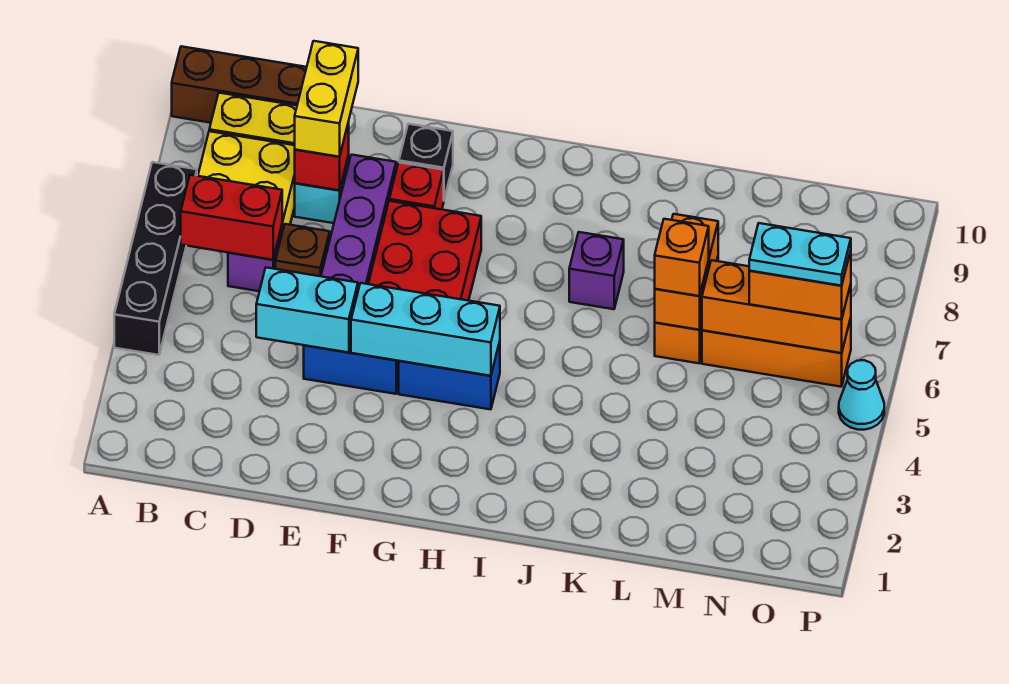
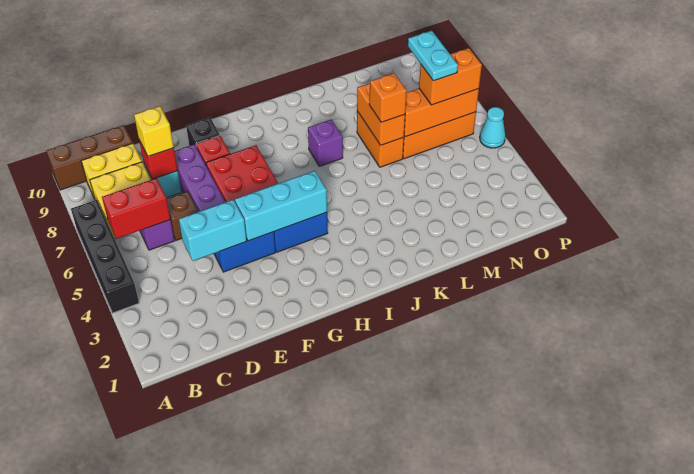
yellow 1x2 brick [295,41,358,157] -> yellow 1x1 brick [134,106,174,156]
cyan 1x2 plate [749,223,851,286] -> cyan 1x2 plate turned to [408,31,458,81]

